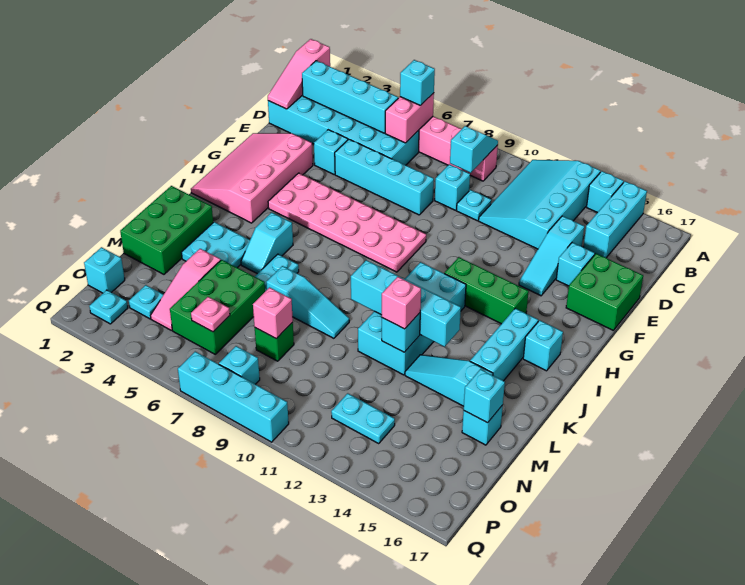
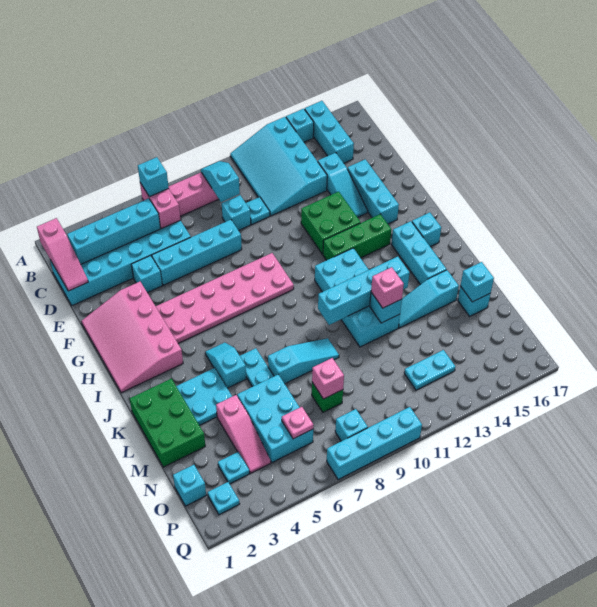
cyan 1x1 brick [556,243,595,286] -> cyan 1x3 brick [348,159,399,224]
green 2x2 brick [566,254,643,331] -> green 2x2 brick moved to [301,192,361,254]
cyan 1x2 slope [241,212,293,274] -> cyan 1x2 slope turned to [205,342,246,388]
green 2x3 brick [170,260,265,354] -> cyan 2x3 brick [237,374,313,463]

